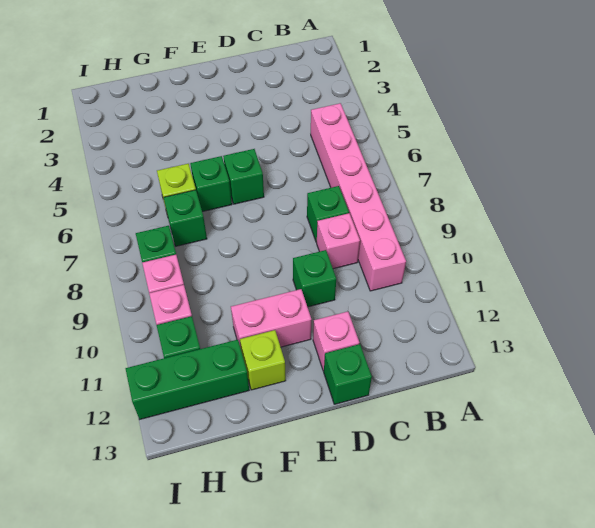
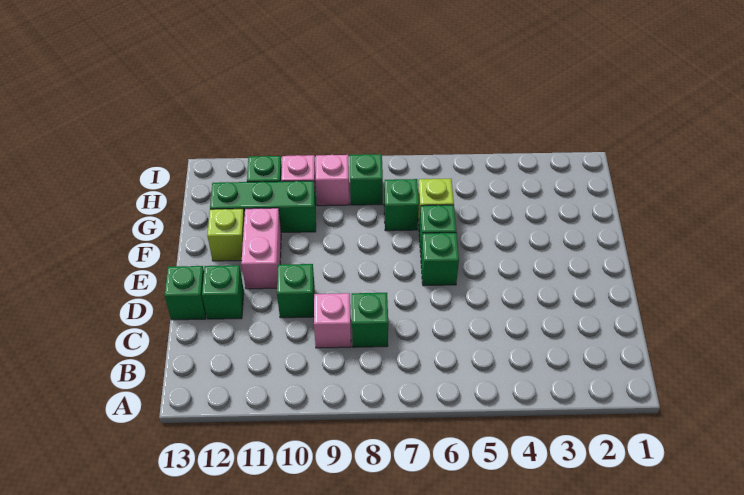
pink 1x6 brick [311,103,406,291] -> none
pink 1x1 brick [313,312,359,371] -> green 1x1 brick [202,265,244,319]
green 1x3 brick [126,340,249,419] -> green 1x3 brick turned to [210,181,316,233]

